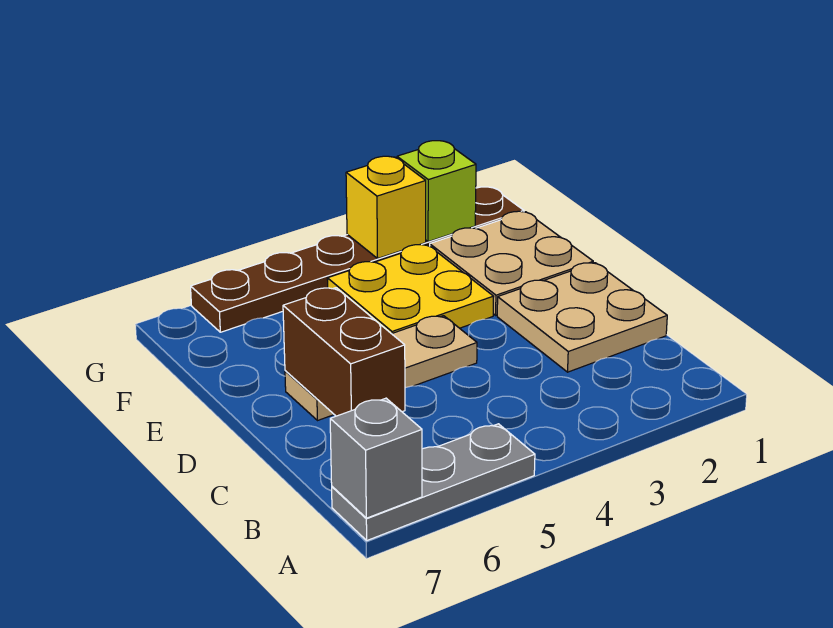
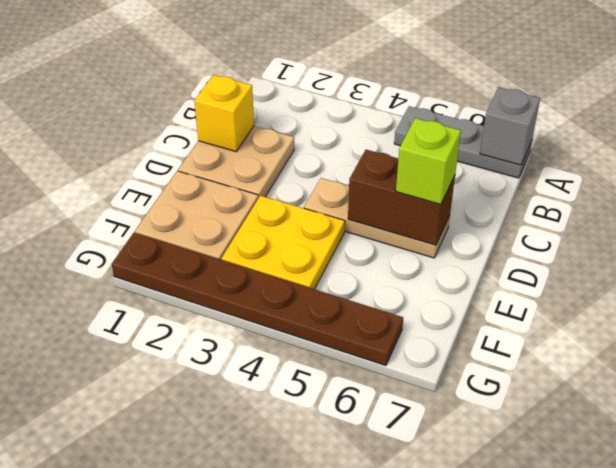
brown 1x2 brick [283,288,405,416] -> brown 1x2 brick turned to [348,150,455,245]
lime 1x1 brick [397,141,476,242] -> lime 1x1 brick moved to [396,118,461,204]
yellow 1x1 brick [346,156,426,258] -> yellow 1x1 brick moved to [194,75,254,151]

